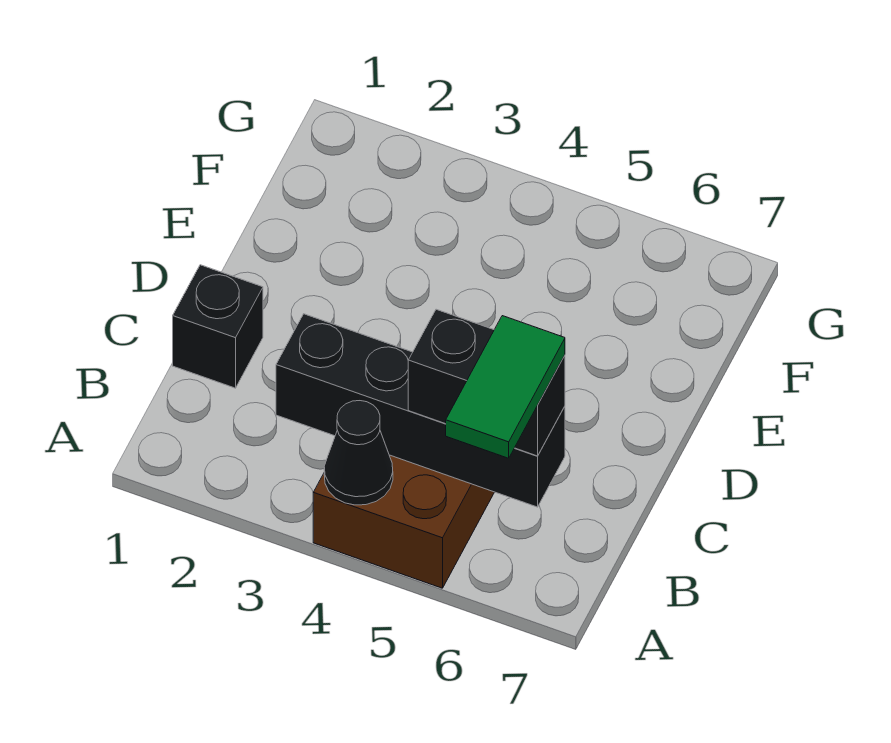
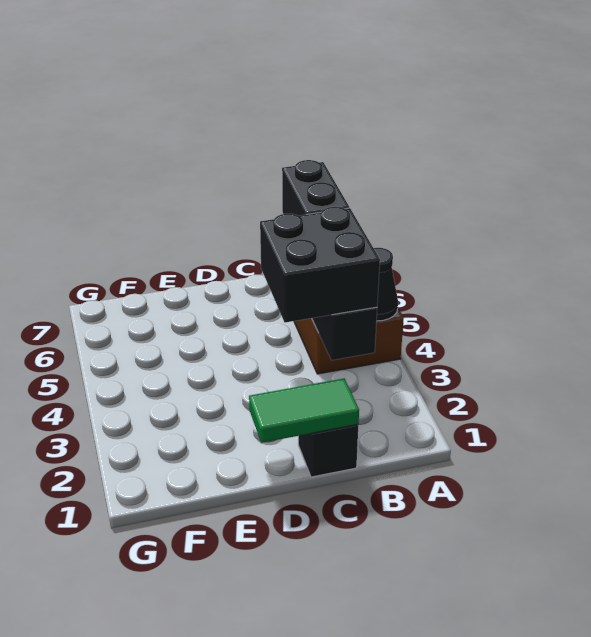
green 1x2 tile [446,316,565,458] -> green 1x2 tile moved to [249,379,359,443]
none -> black 2x2 brick [260,207,380,323]

